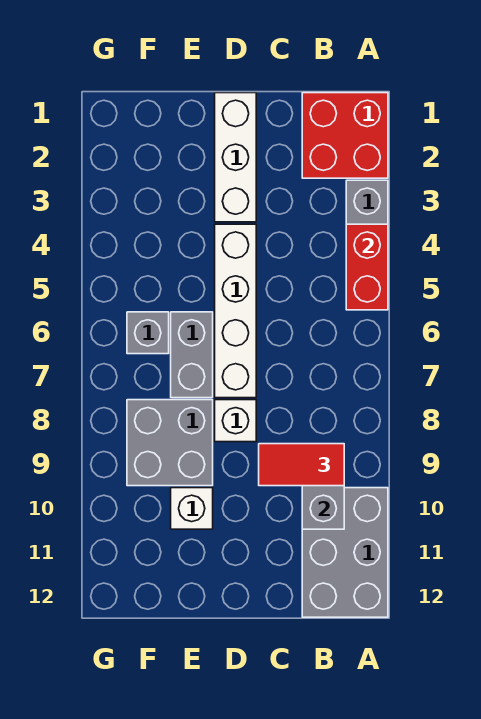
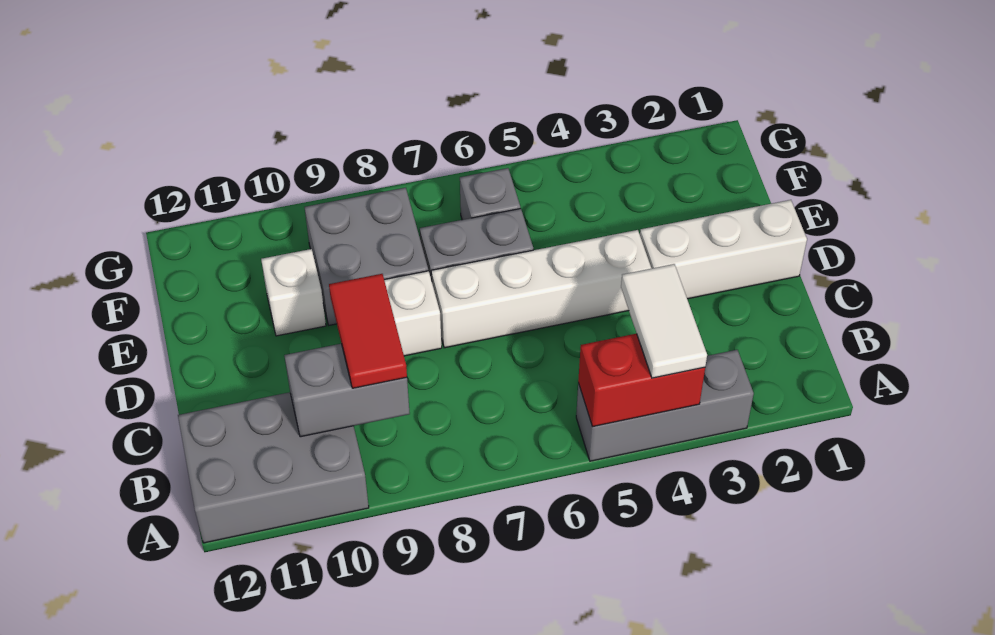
red 2x2 brick [302,93,388,178] -> none
none -> white 1x2 tile [621,264,707,378]

